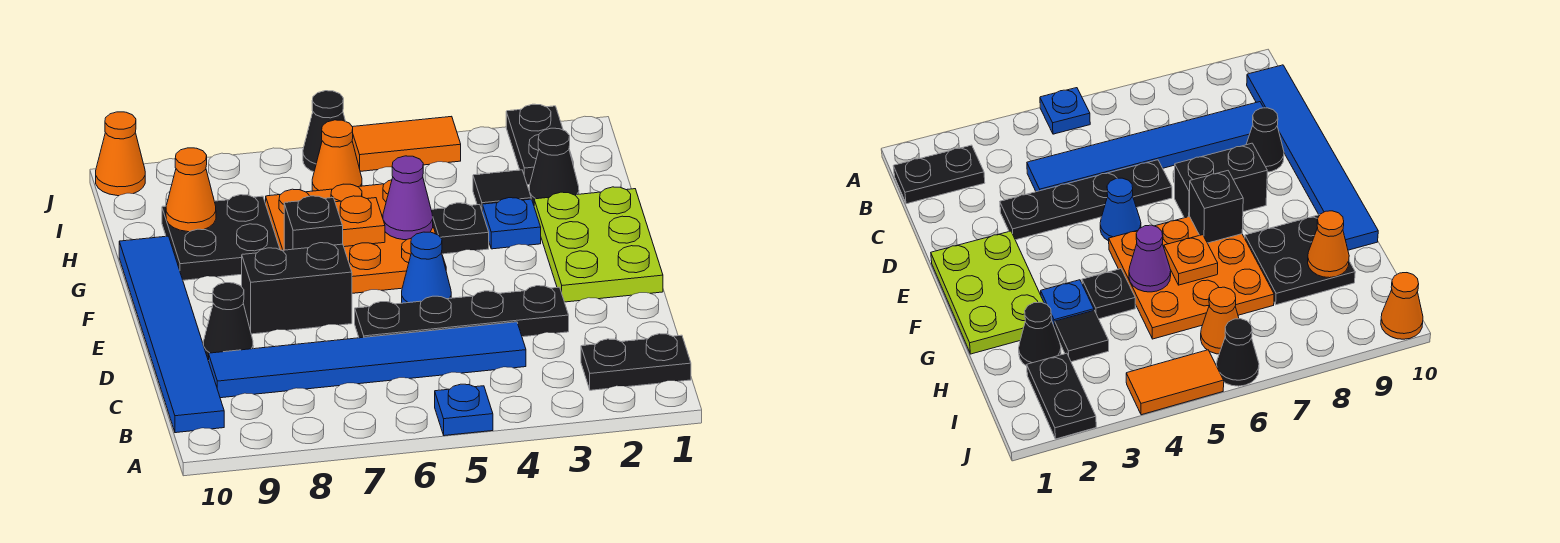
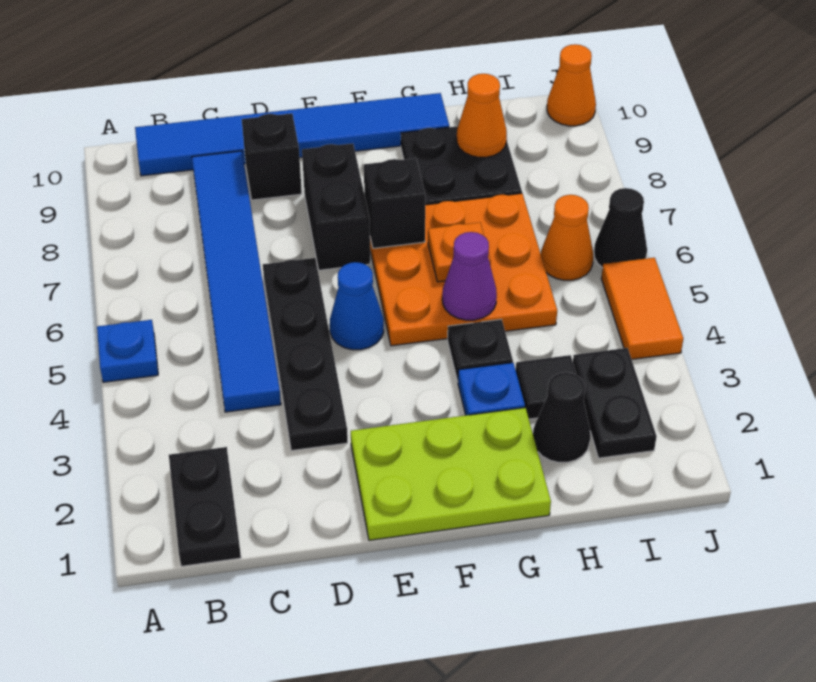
black 1x1 cone [203,283,253,361] -> black 1x1 brick [242,113,302,200]
black 1x2 plate [506,104,574,185] -> black 1x2 plate turned to [573,348,657,458]

